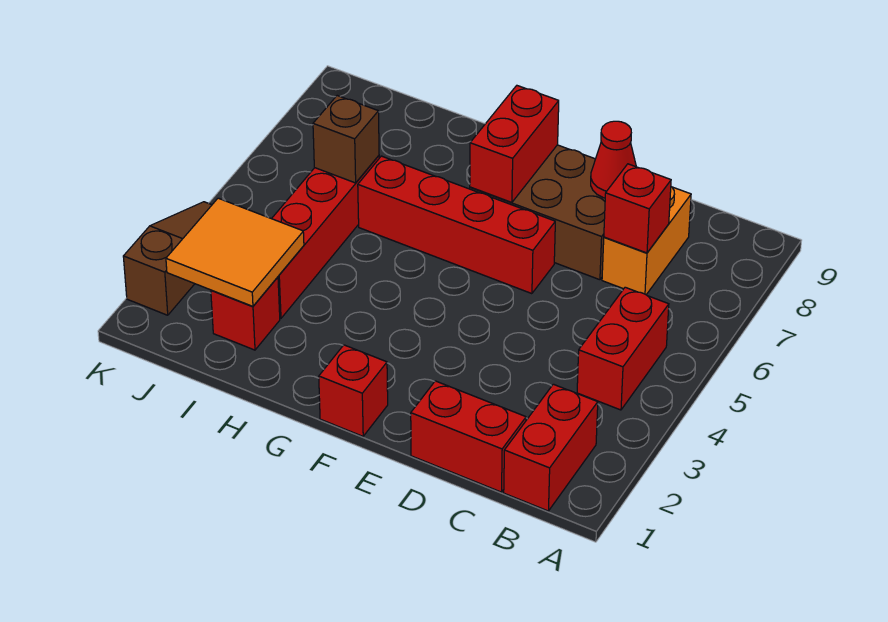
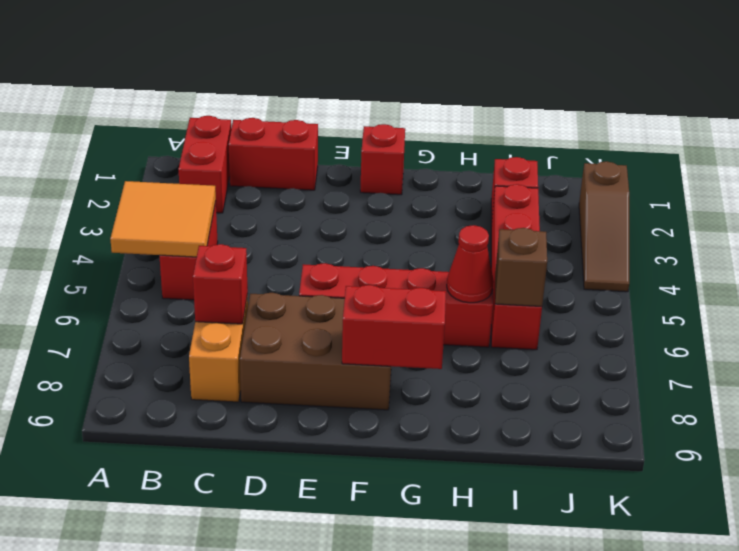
red 1x1 cone [591,121,636,198] -> red 1x1 cone moved to [447,225,494,303]
red 1x2 brick [470,86,559,202] -> red 1x2 brick turned to [342,285,446,369]
orange 2x2 tile [166,198,304,307] -> orange 2x2 tile moved to [110,181,216,257]

